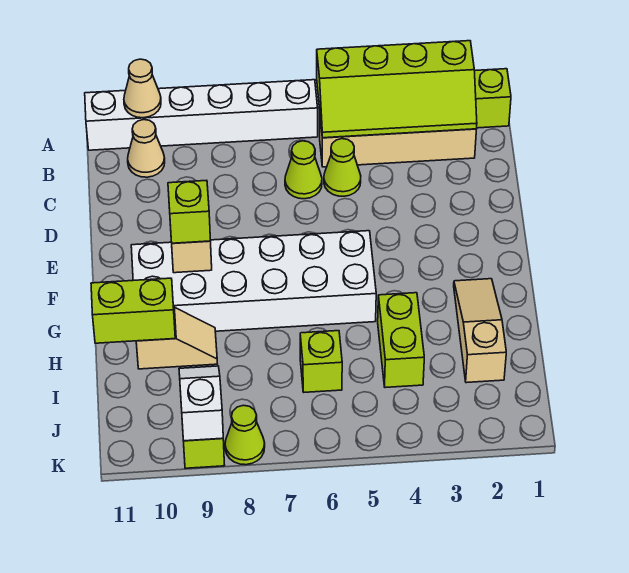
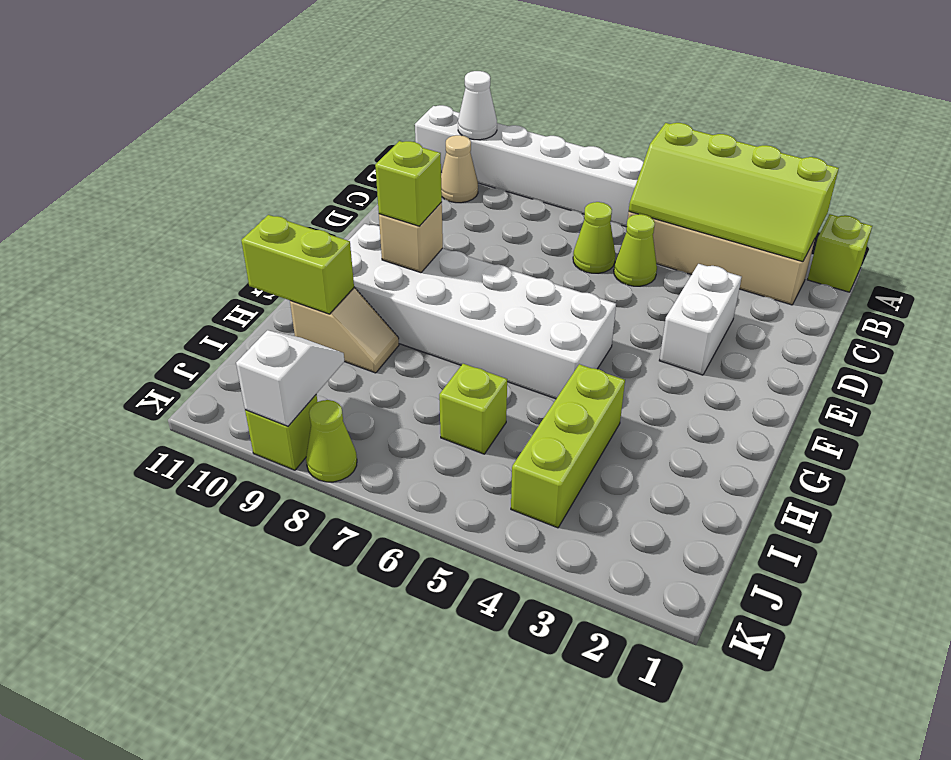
tan 1x1 cone [124,59,161,118] -> white 1x1 cone [458,71,497,140]
none -> white 1x2 brick [659,264,742,375]
tan 1x3 slope [454,279,506,383] -> none
lime 1x2 brick [378,293,424,388] -> lime 1x3 brick [511,364,625,528]

